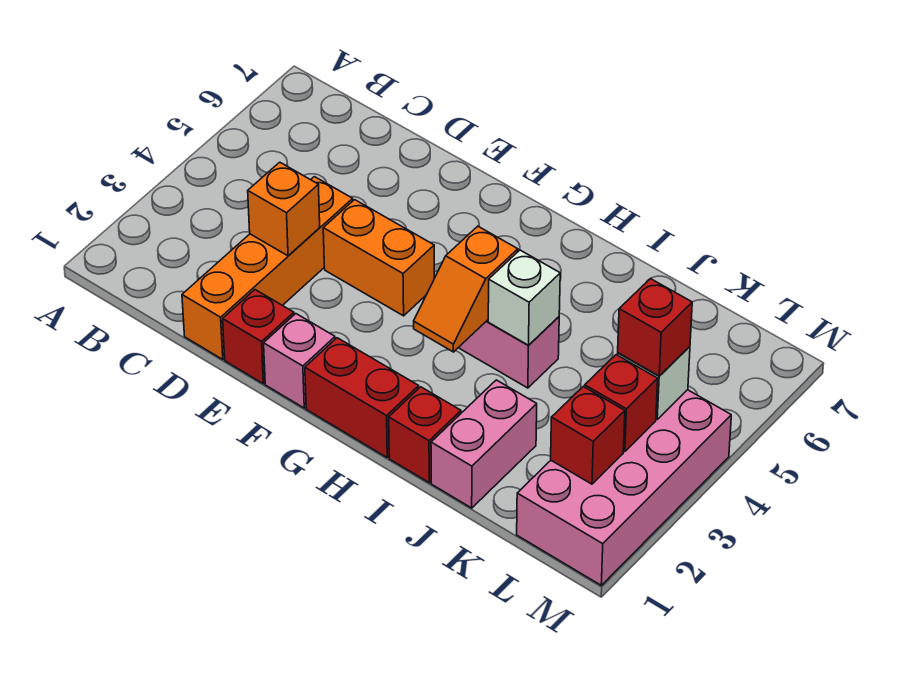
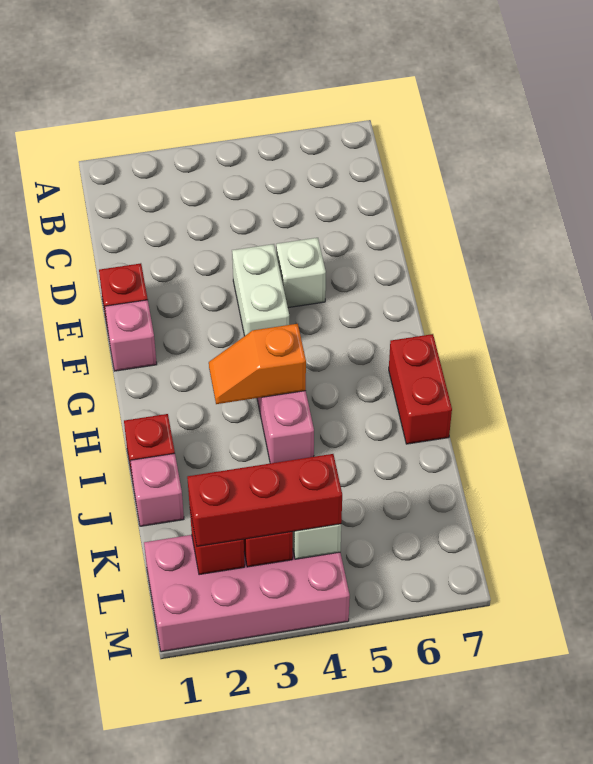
orange 1x4 brick [182,177,353,359] -> none
orange 1x1 brick [248,162,320,256] -> none
orange 1x2 brick [323,200,434,316] -> white 1x2 brick [232,244,289,336]
red 1x2 brick [305,338,419,457] -> red 1x2 brick moved to [389,334,452,444]
white 1x1 brick [488,250,560,345] -> white 1x1 brick moved to [276,238,326,308]
pink 1x2 brick [431,380,537,508] -> pink 1x1 brick [130,453,184,526]
red 1x1 brick [618,279,692,376] -> red 1x3 brick [187,454,342,547]

